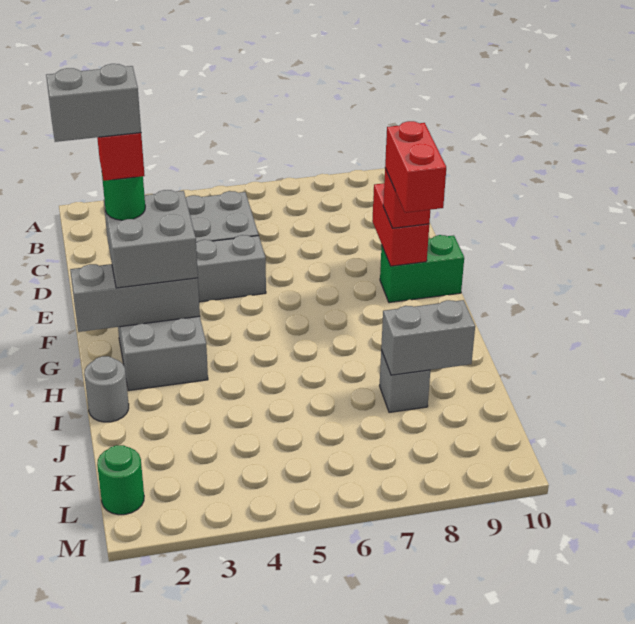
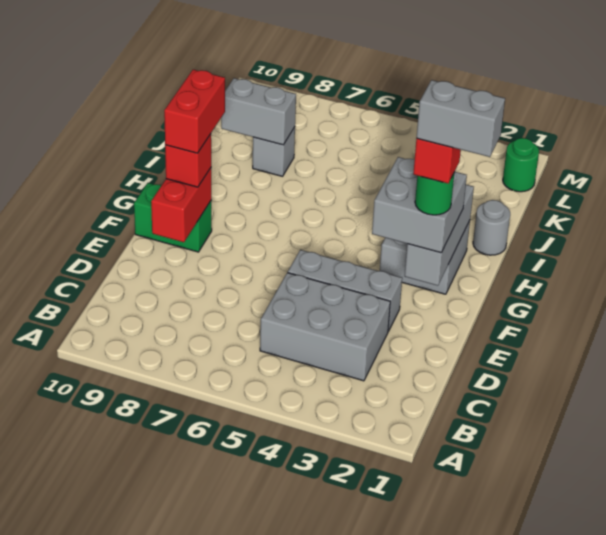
grey 1x3 brick [70,264,200,332] -> grey 1x3 brick turned to [405,185,474,286]

